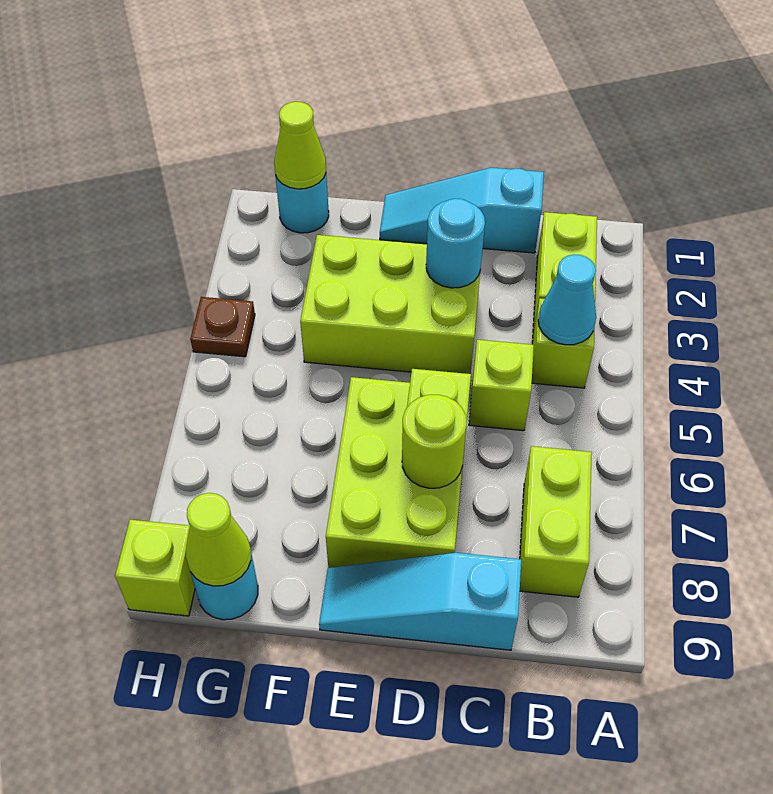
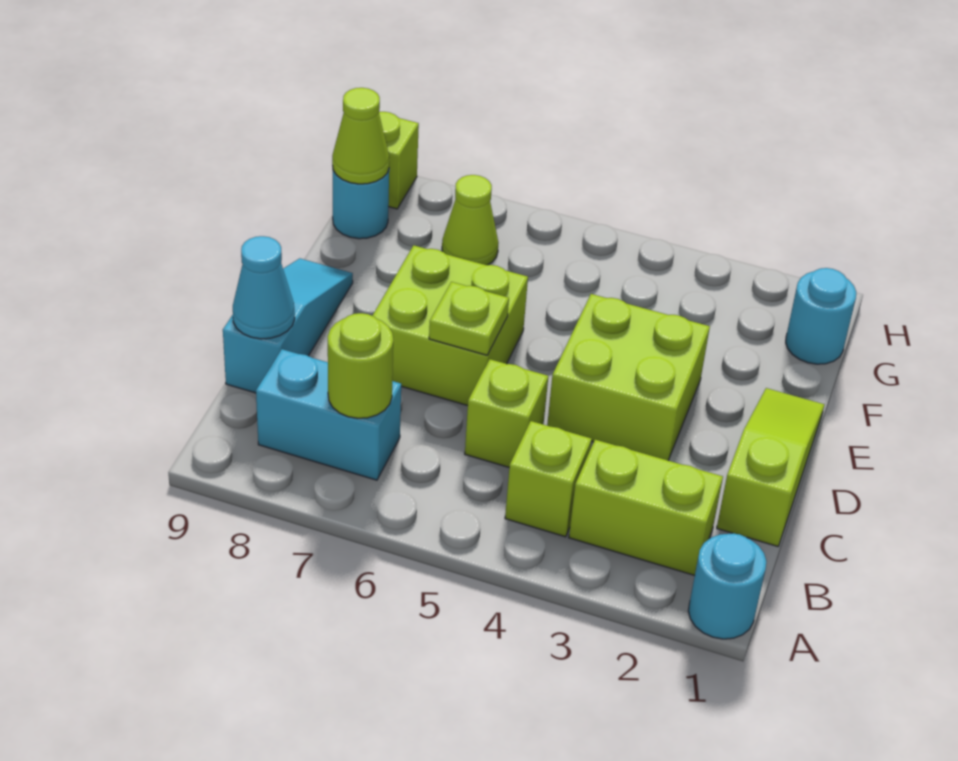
cyan 1x1 cone [538,254,596,345] -> cyan 1x1 cone moved to [233,236,295,339]
lime 1x2 brick [520,446,592,597] -> cyan 1x2 brick [256,349,401,480]
cyan 1x3 slope [380,168,544,253] -> lime 1x3 slope [717,388,825,546]
lime 2x3 brick [300,235,480,374] -> lime 2x2 brick [547,294,710,460]
cyan 1x1 round brick [426,199,485,288] -> cyan 1x1 round brick moved to [688,533,766,639]
lime 2x3 brick [326,377,462,568] -> lime 2x2 brick [372,245,528,406]
lime 1x1 round brick [402,395,467,488] -> lime 1x1 round brick moved to [328,313,393,418]
lime 1x1 cone [274,102,326,189] -> lime 1x1 cone moved to [442,175,498,265]
brown 1x1 plate [190,297,255,357] -> none

